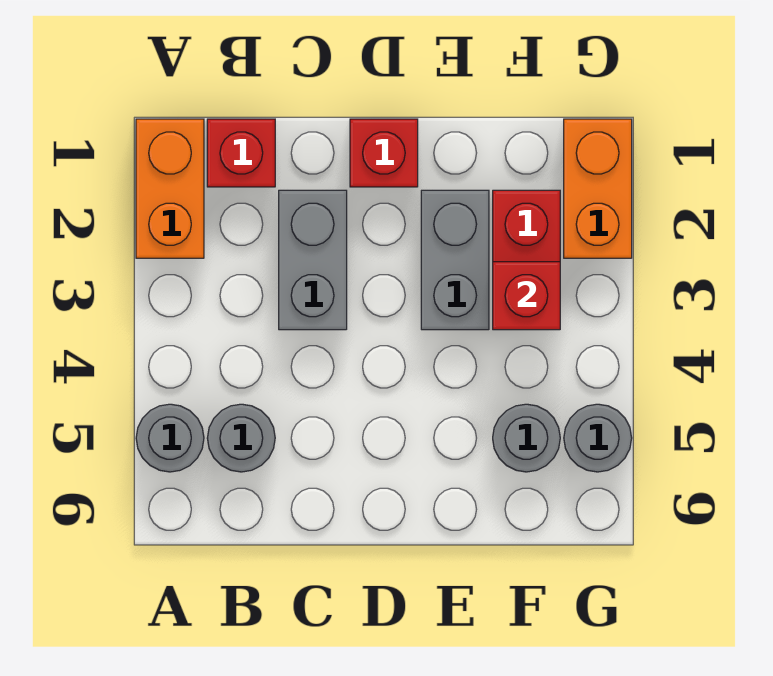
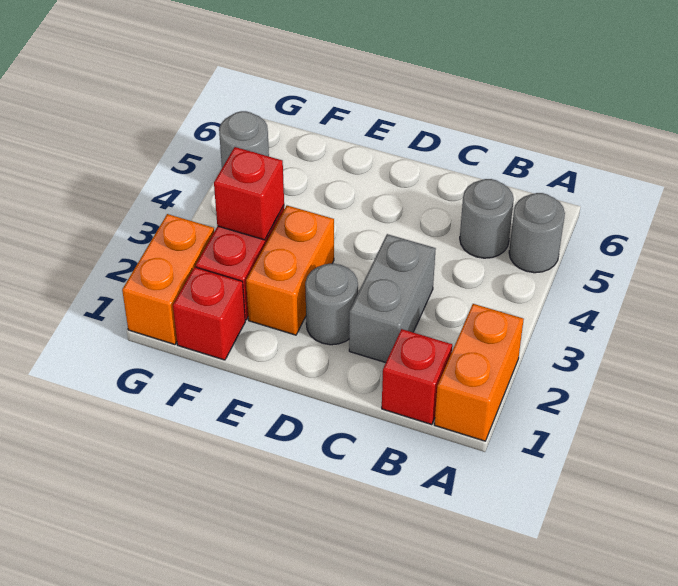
red 1x1 brick [350,119,418,187] -> red 1x1 brick moved to [173,267,245,360]
grey 1x2 brick [421,190,489,330] -> orange 1x2 brick [246,205,334,335]
grey 1x1 round brick [493,404,560,472] -> grey 1x1 round brick moved to [305,264,358,345]

